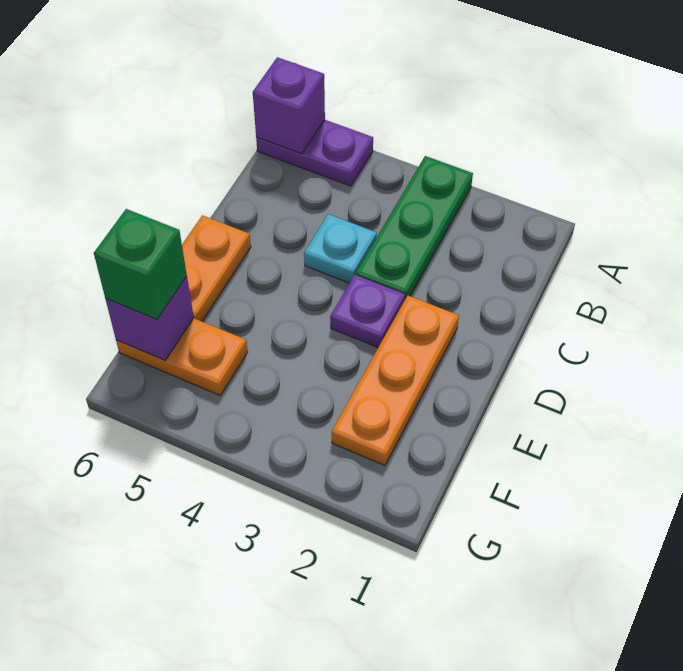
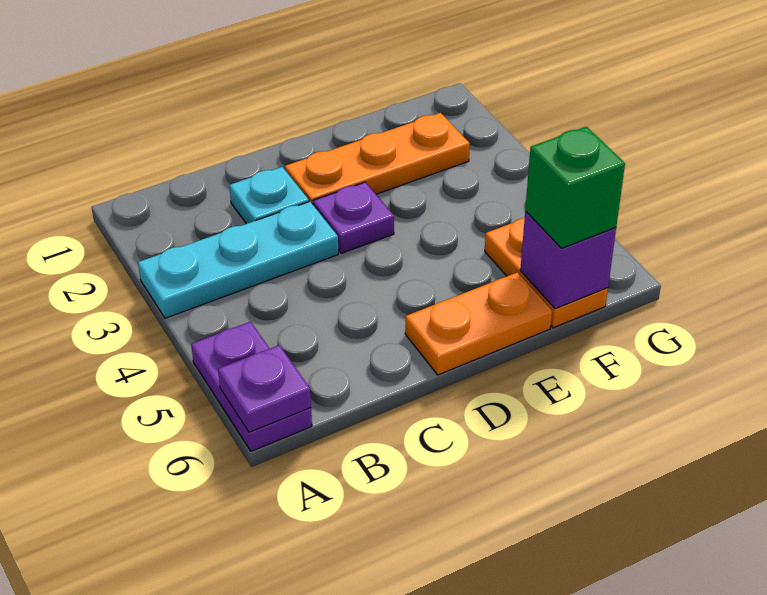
green 1x3 plate [356,156,473,299] -> cyan 1x3 plate [138,202,338,318]
purple 1x1 brick [253,57,325,154] -> purple 1x1 plate [218,345,311,432]
cyan 1x1 plate [304,214,377,283] -> cyan 1x1 plate moved to [229,167,309,224]

